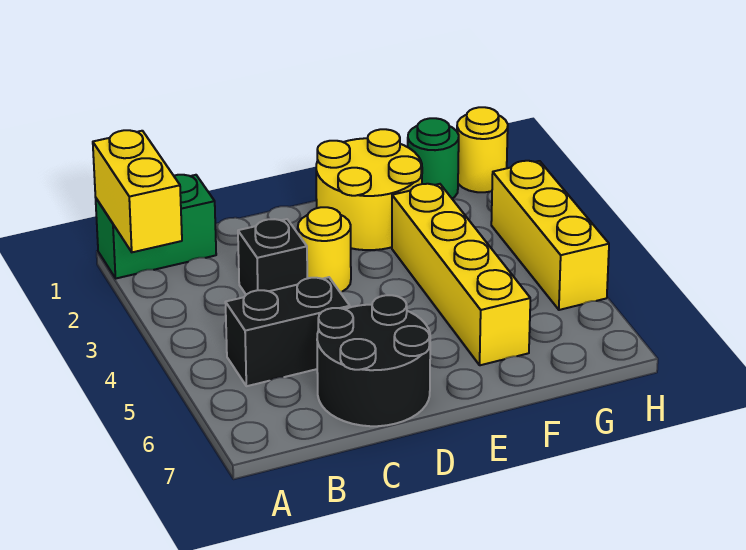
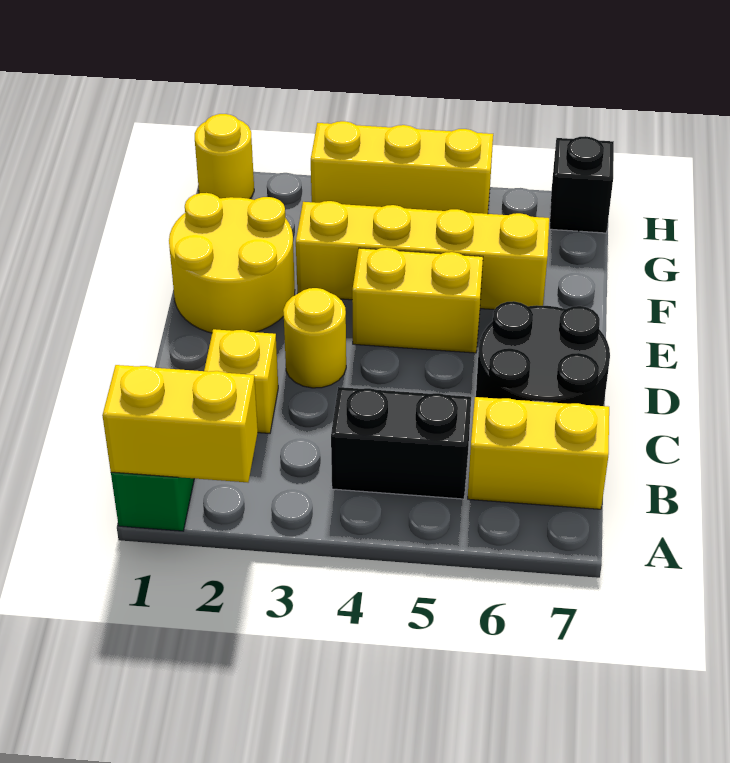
black 1x2 brick [225,277,350,386] -> black 1x2 brick turned to [331,387,471,499]
none -> yellow 1x2 brick [468,397,609,509]
none -> yellow 1x1 brick [204,329,278,433]
black 1x1 brick [238,219,307,295] -> black 1x1 brick moved to [550,136,614,233]
none -> yellow 1x2 brick [352,248,483,353]
green 1x1 round brick [408,118,459,199] -> none

